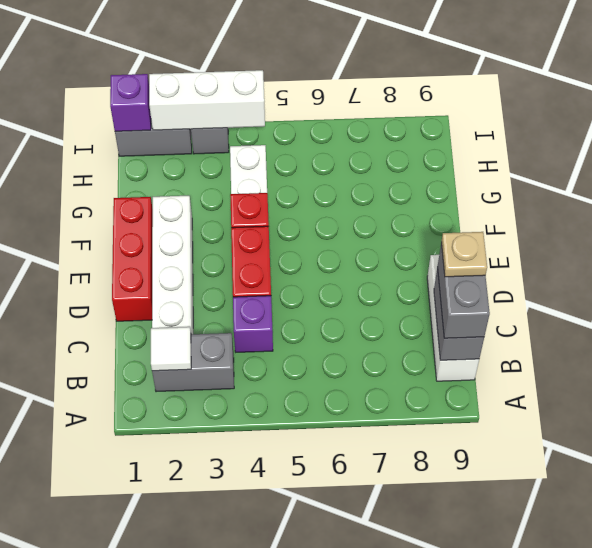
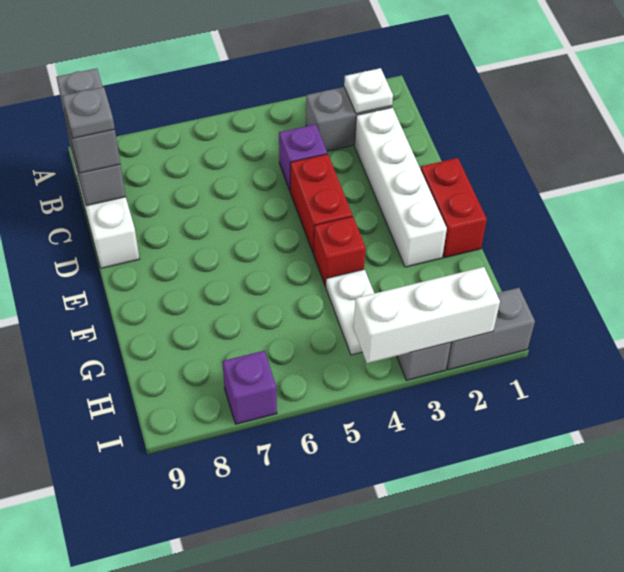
white 1x1 tile [151,327,191,371] -> white 1x1 plate [344,68,393,114]
tan 1x1 plate [441,232,487,277] -> grey 1x1 plate [62,87,115,138]
red 1x3 brick [112,197,153,321] -> red 1x2 brick [421,158,487,258]
purple 1x1 brick [110,74,151,131] -> purple 1x1 brick moved to [222,351,277,424]

